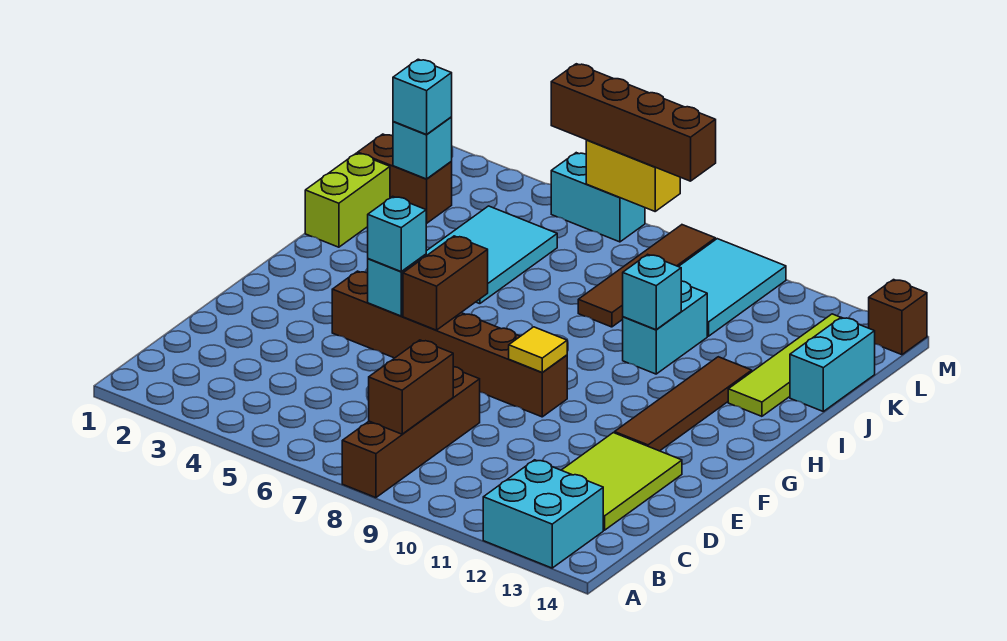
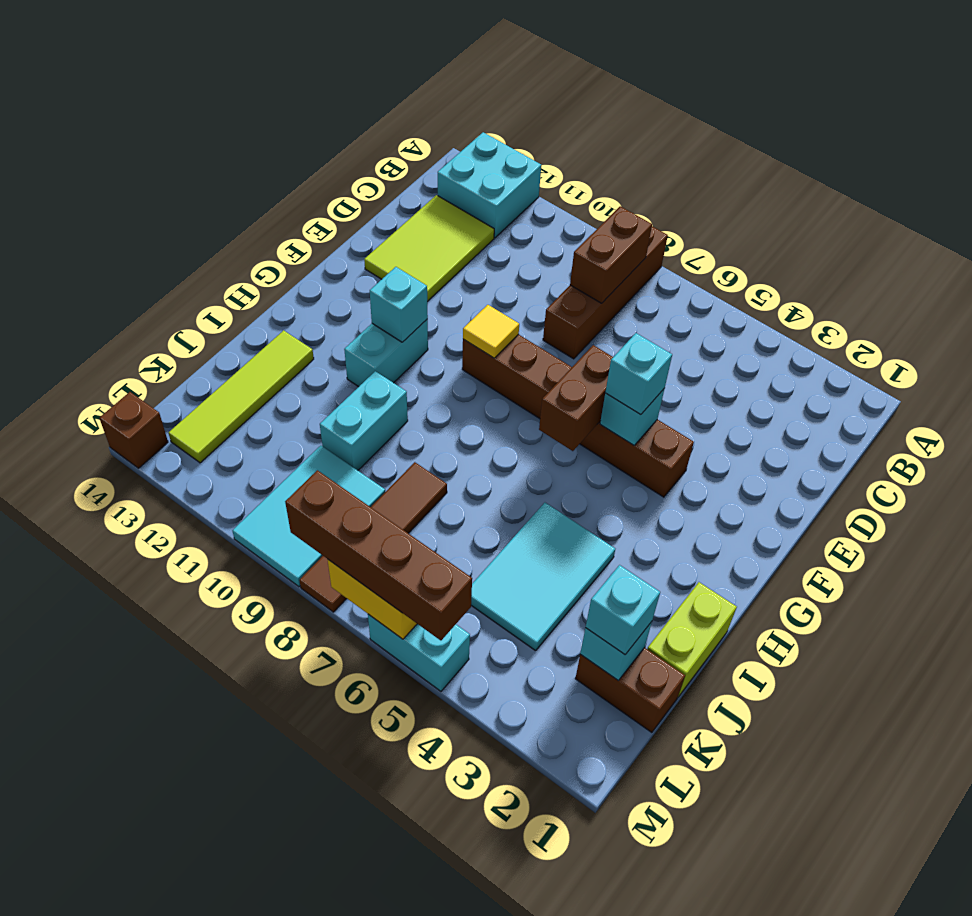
brown 1x4 tile [615,357,752,451] -> none
cyan 1x1 brick [623,254,681,330] -> cyan 1x1 brick moved to [370,267,428,342]
cyan 1x2 brick [790,317,875,411] -> cyan 1x2 brick moved to [344,319,428,387]

